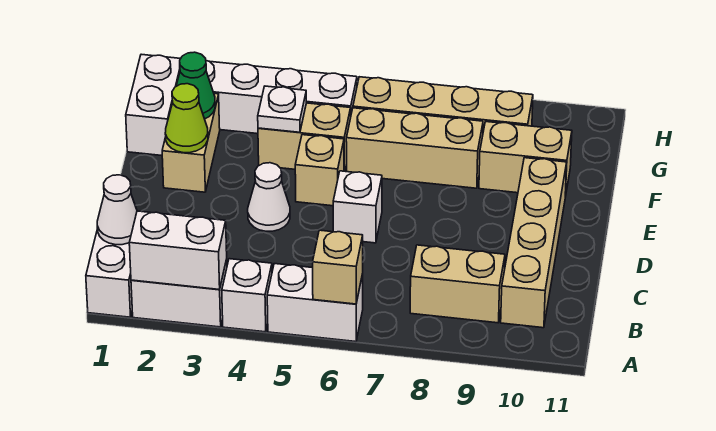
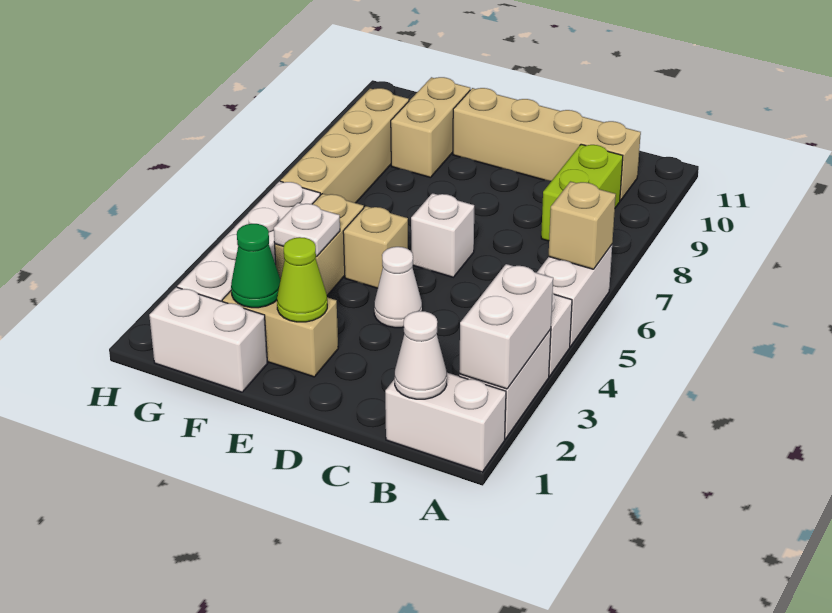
tan 1x2 brick [410,245,505,323] -> lime 1x2 brick [541,144,623,241]
tan 1x3 brick [346,108,483,188] -> none

